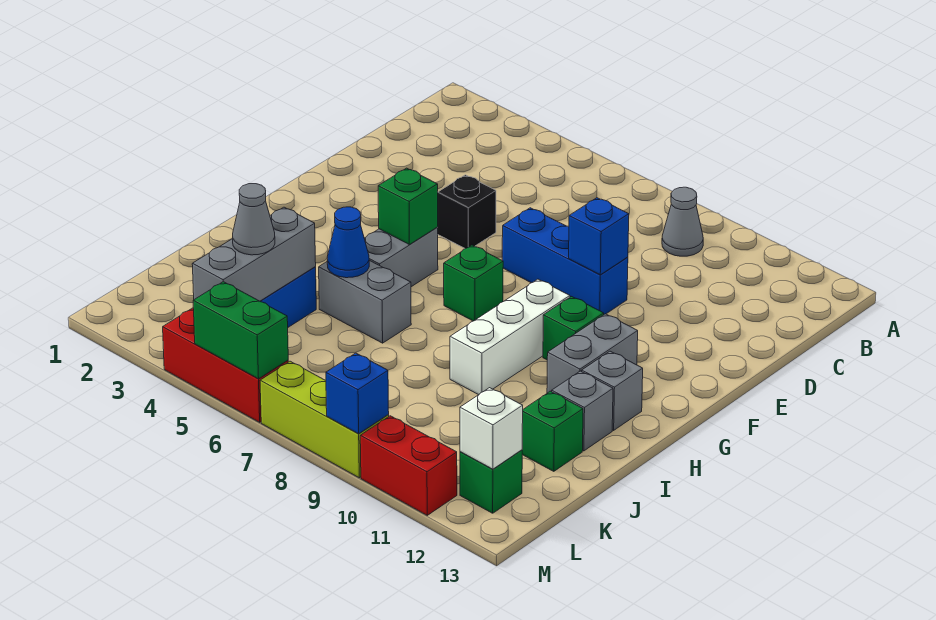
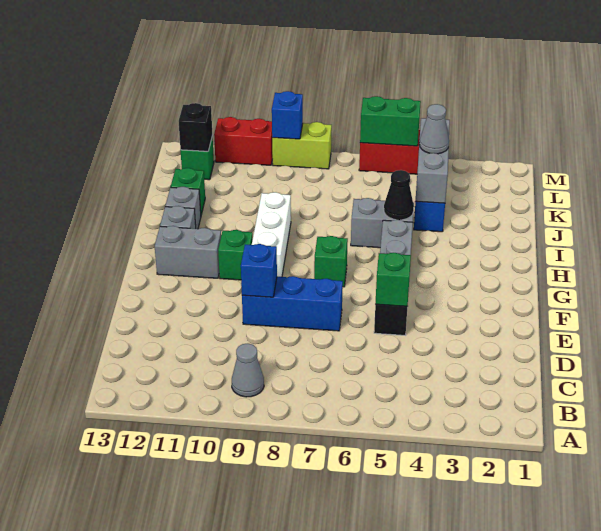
green 1x1 brick [378,168,438,245] -> green 1x1 brick moved to [375,253,411,306]
grey 1x2 brick [547,314,638,393] -> grey 1x2 brick turned to [155,226,221,278]
blue 1x1 cone [327,207,369,278] -> black 1x1 cone [384,170,414,220]
white 1x1 brick [460,388,523,469] -> black 1x1 brick [179,103,213,151]
lime 1x3 brick [260,361,389,478] -> lime 1x2 brick [272,122,332,169]

